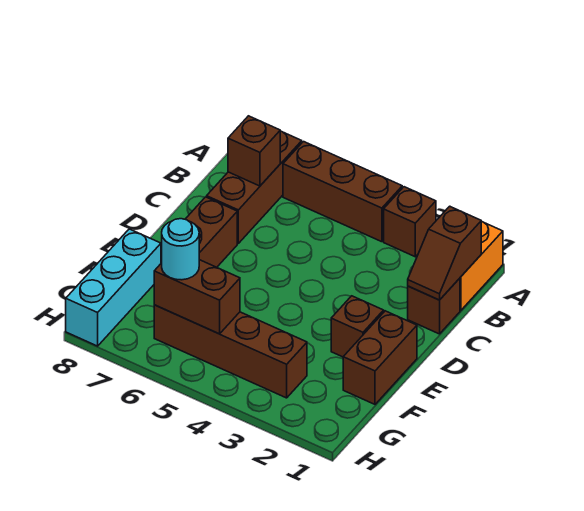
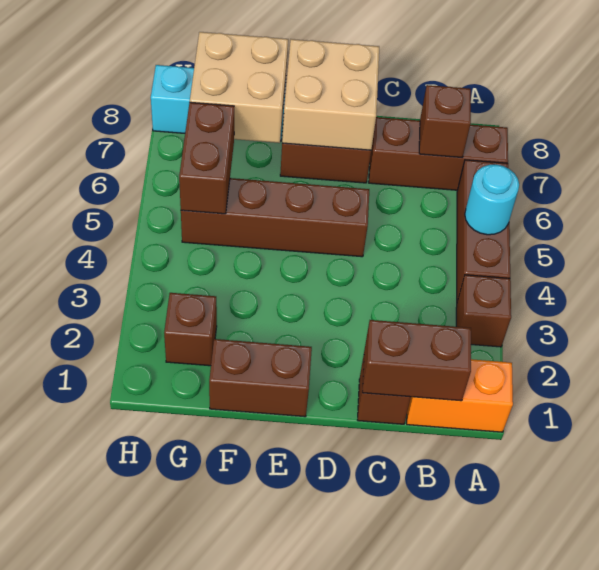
brown 1x2 slope [408,206,481,300] -> brown 1x2 brick [362,320,471,401]
none -> tan 2x2 brick [282,39,379,150]
brown 1x1 brick [331,296,384,357] -> brown 1x1 brick moved to [164,293,217,366]
none -> tan 2x2 brick [190,32,288,143]
brown 1x4 brick [154,305,307,398] -> brown 1x4 brick turned to [181,178,369,257]
cyan 1x1 round brick [162,219,199,280] -> cyan 1x1 round brick moved to [465,164,519,235]

